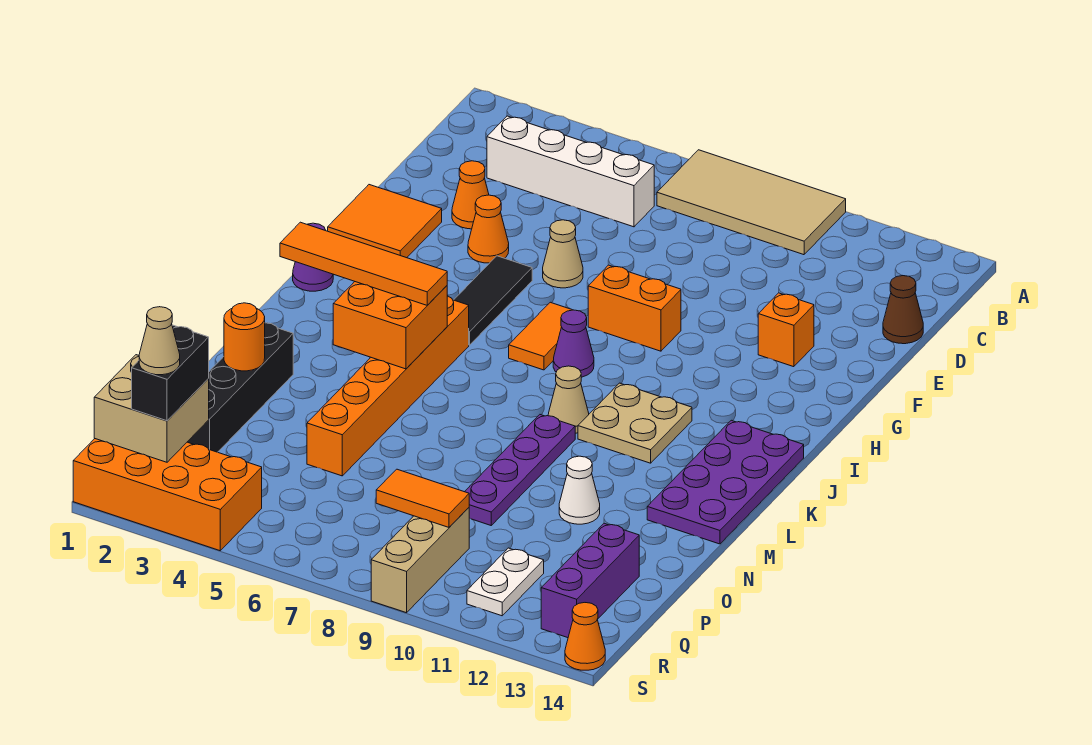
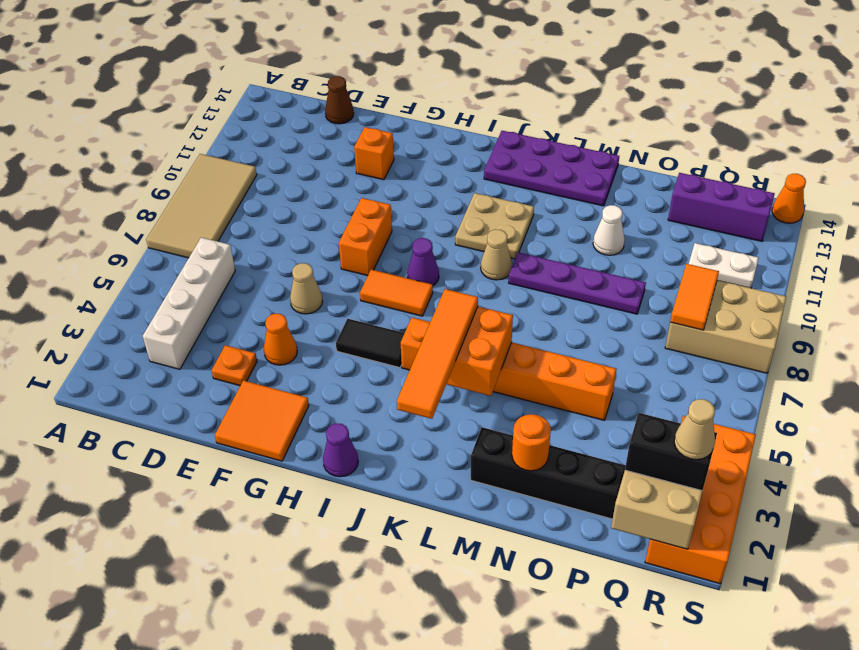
orange 1x1 cone [452,161,489,229] -> orange 1x1 plate [212,345,257,386]
black 1x3 tile [454,256,532,345] -> black 1x2 tile [336,319,404,368]
tan 1x3 brick [371,508,469,613] -> tan 2x3 brick [665,280,786,373]

